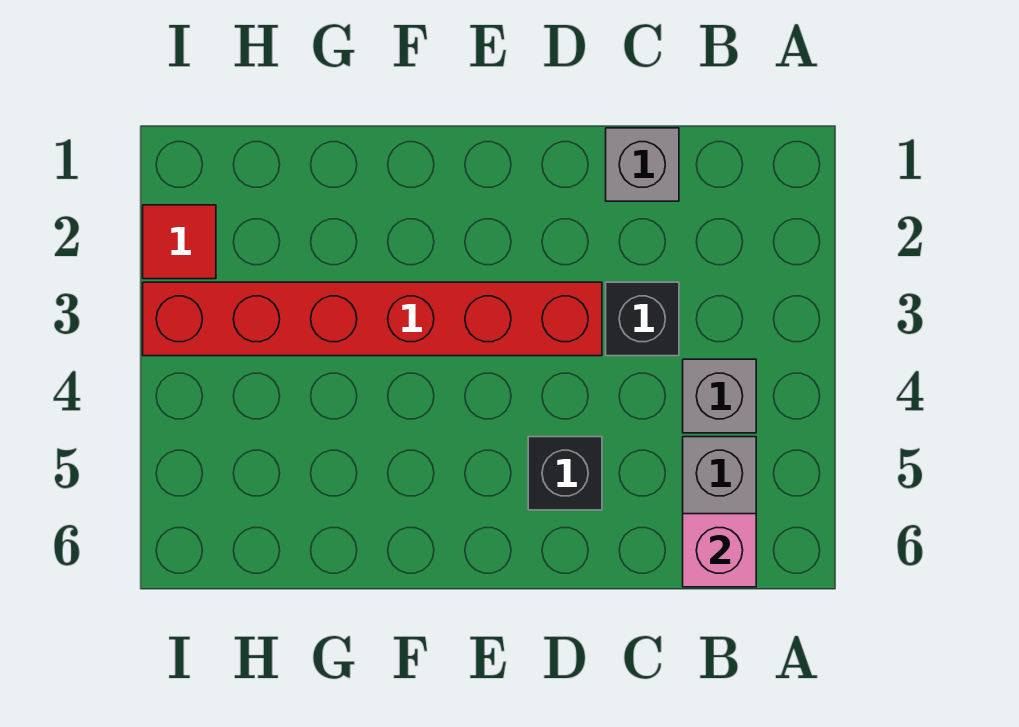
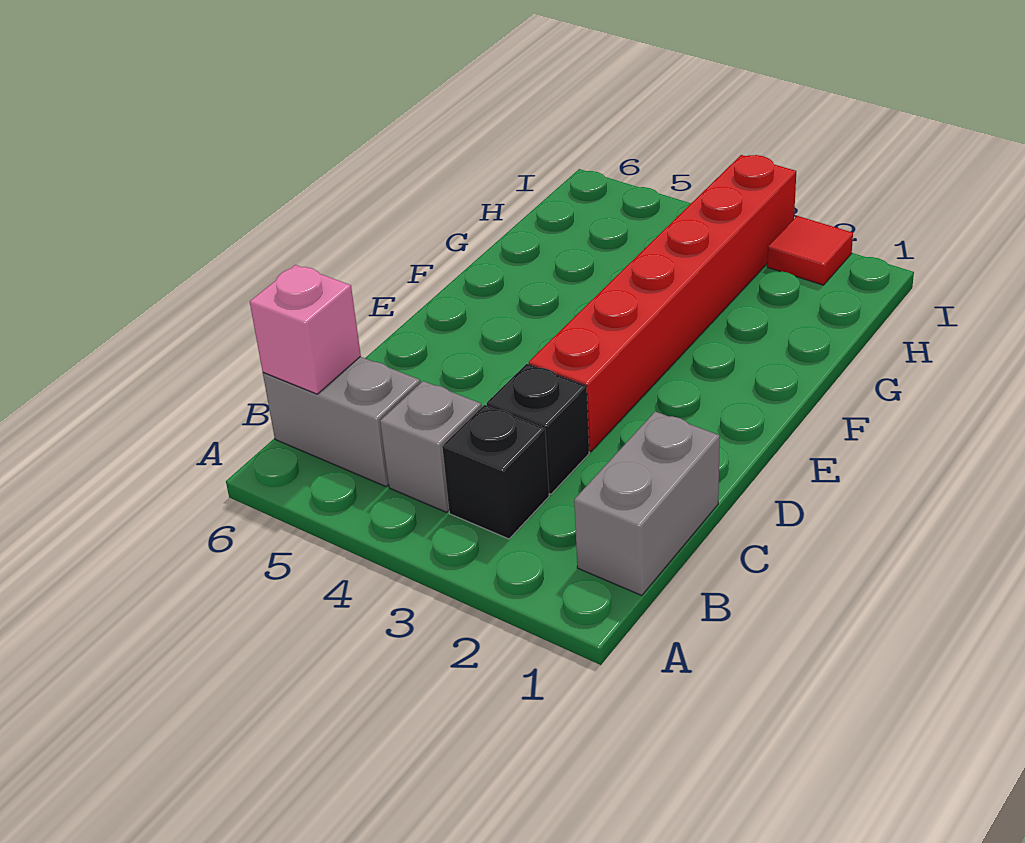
grey 1x1 brick [606,128,679,201] -> grey 1x2 brick [574,411,720,596]
black 1x1 brick [528,437,602,510] -> black 1x1 brick moved to [442,405,549,539]

